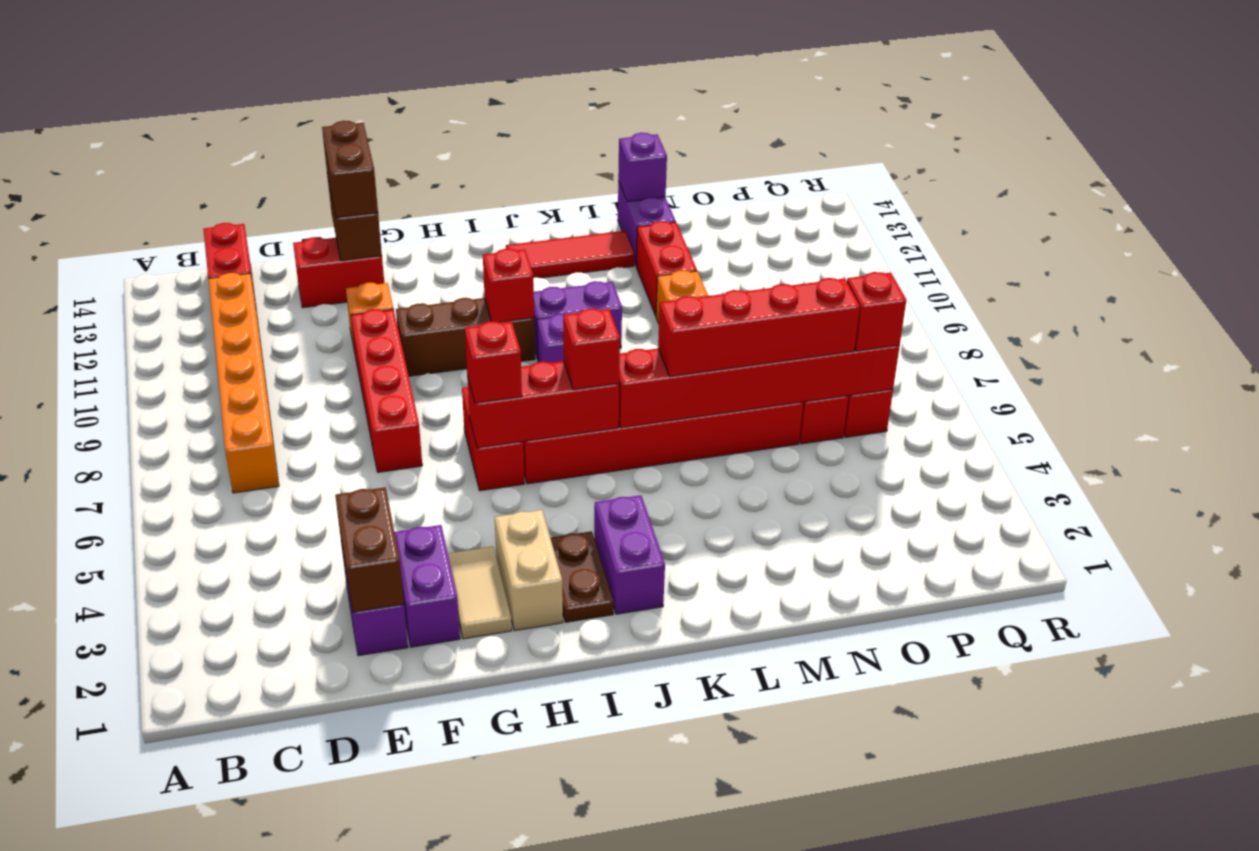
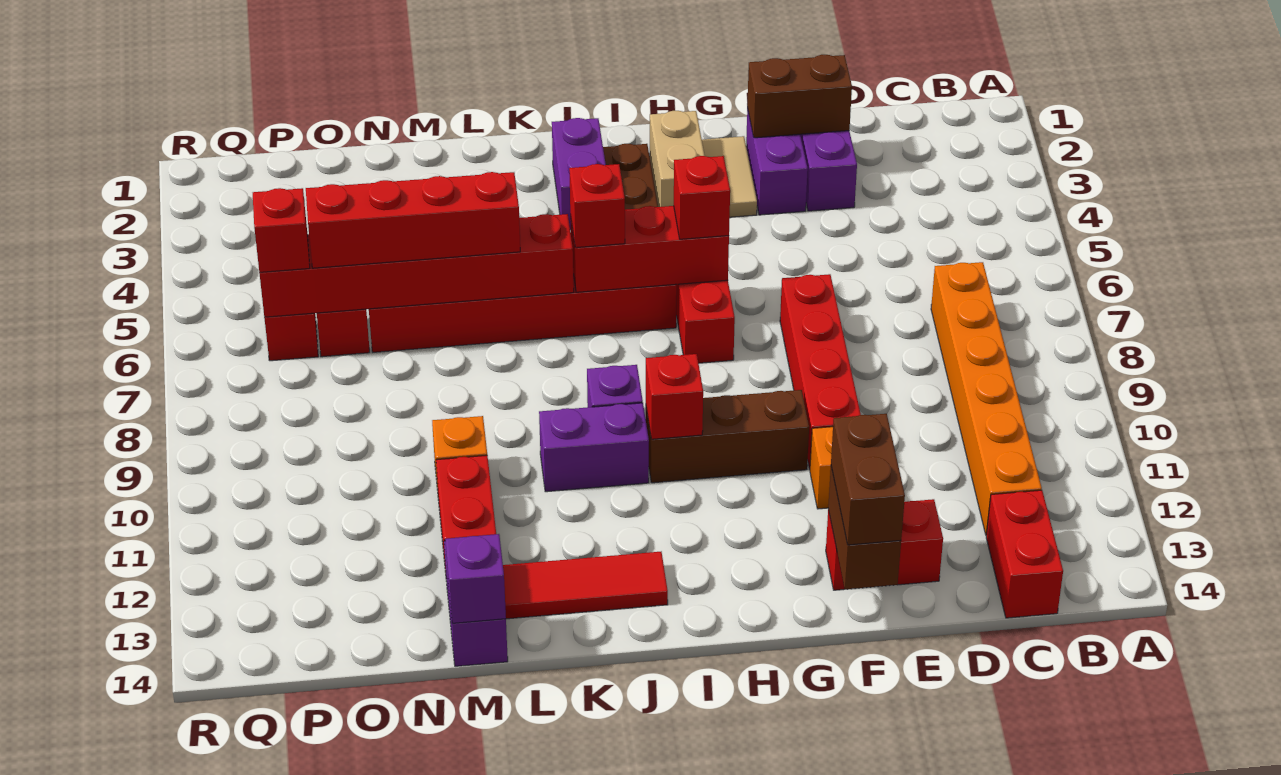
brown 1x2 brick [335,487,404,612] -> brown 1x2 brick turned to [747,55,852,138]

